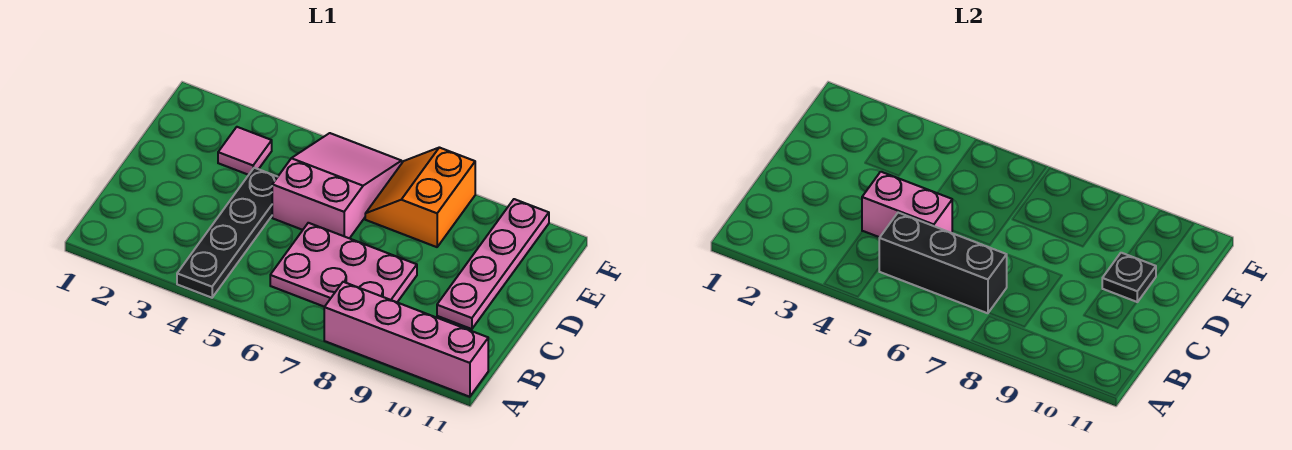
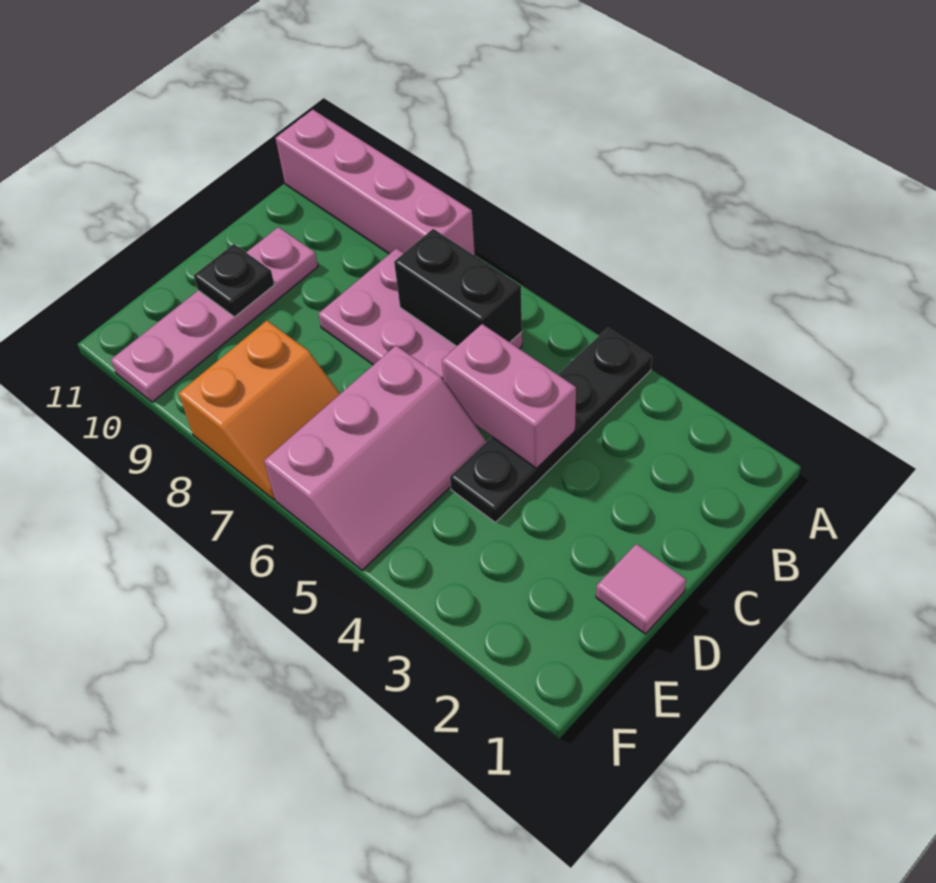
black 1x3 brick [879,213,1007,313] -> black 1x2 brick [394,229,522,346]
pink 2x3 slope [272,133,402,238] -> pink 2x3 slope turned to [264,346,487,570]
pink 1x1 tile [218,127,272,175] -> pink 1x1 tile moved to [596,544,686,634]

